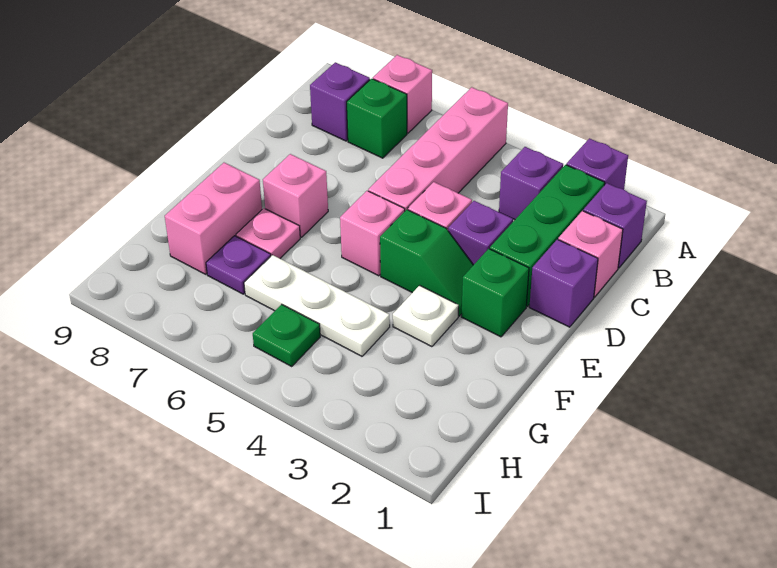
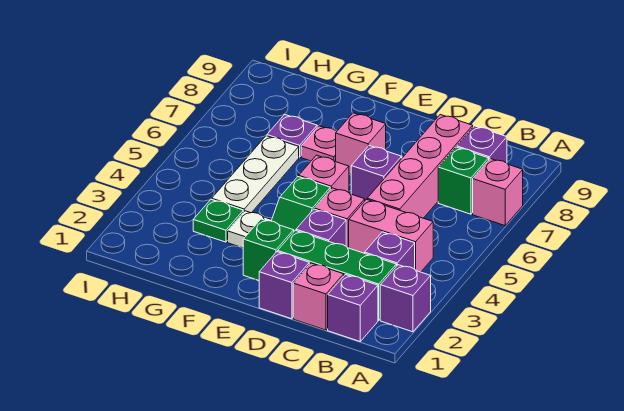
pink 1x4 brick [368,87,508,211] -> pink 1x4 brick turned to [367,115,473,218]
none -> purple 1x1 brick [351,146,402,200]
pink 1x2 brick [165,163,262,274] -> pink 1x2 brick moved to [349,199,433,272]
green 1x1 plate [253,304,320,366] -> green 1x1 plate moved to [193,199,243,242]

